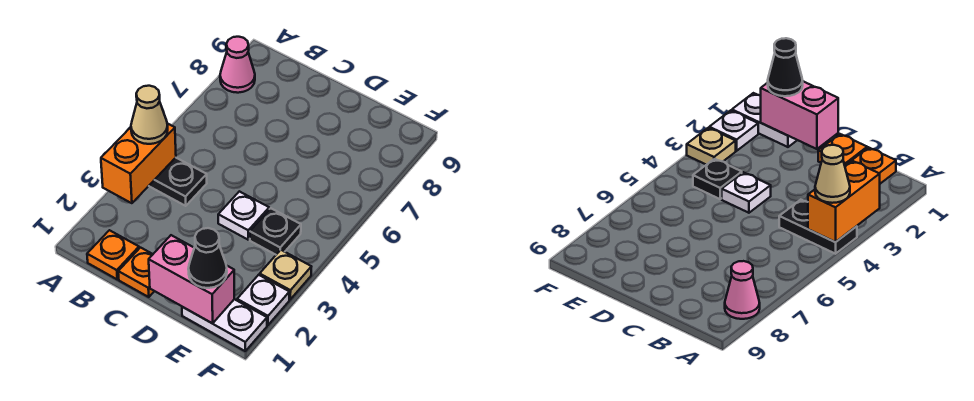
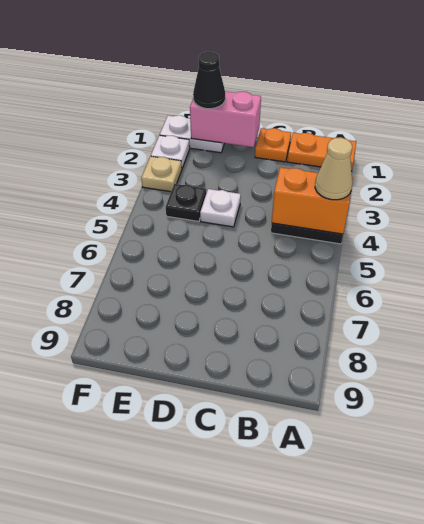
orange 1x2 brick [101,124,176,203] -> orange 1x2 brick turned to [272,167,353,234]
pink 1x1 cone [220,37,255,93] -> none
orange 1x1 plate [87,230,139,279] -> orange 1x2 plate [287,133,356,171]

